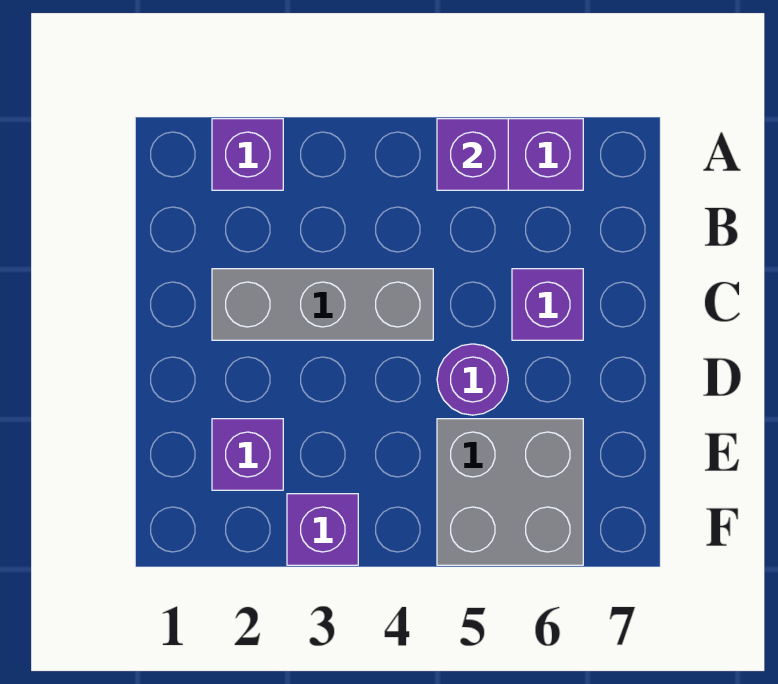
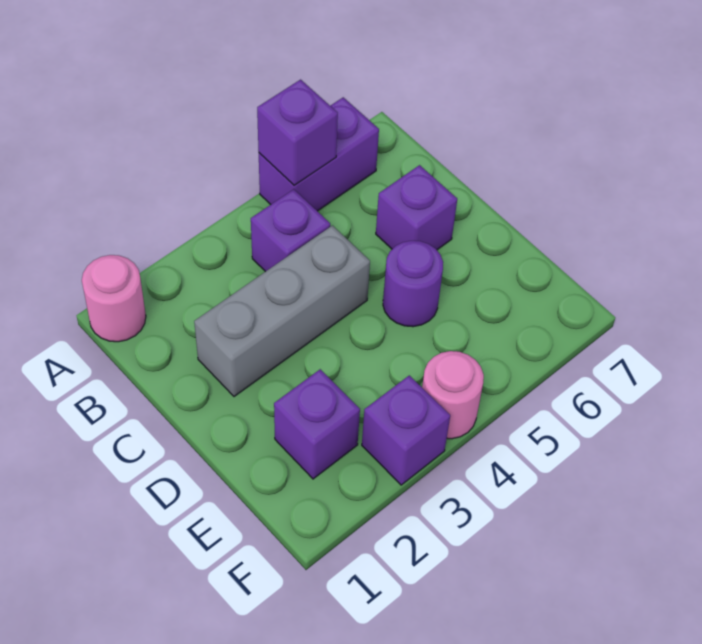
none -> pink 1x1 round brick [82,255,146,342]
purple 1x1 brick [212,119,283,190] -> purple 1x1 brick moved to [251,189,330,272]
grey 2x2 brick [437,419,583,565] -> none
none -> pink 1x1 round brick [422,351,484,439]

